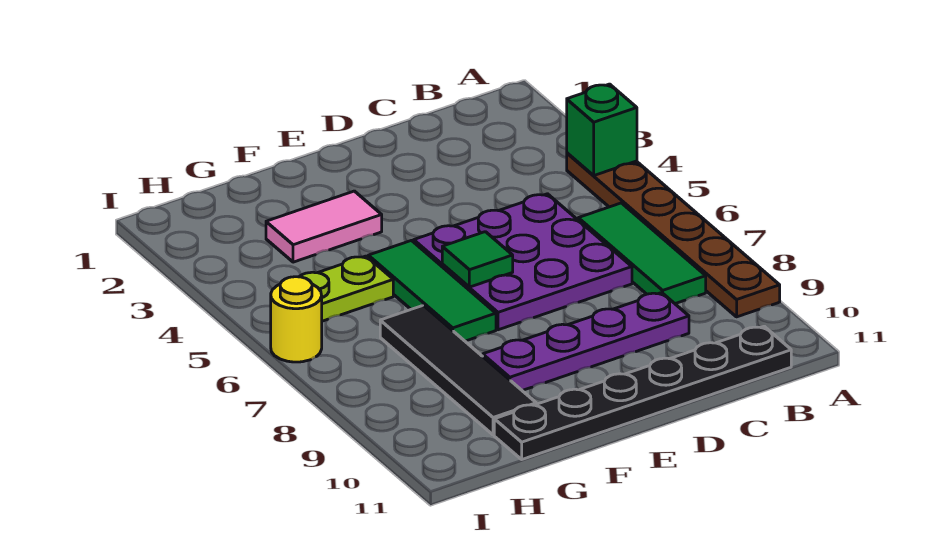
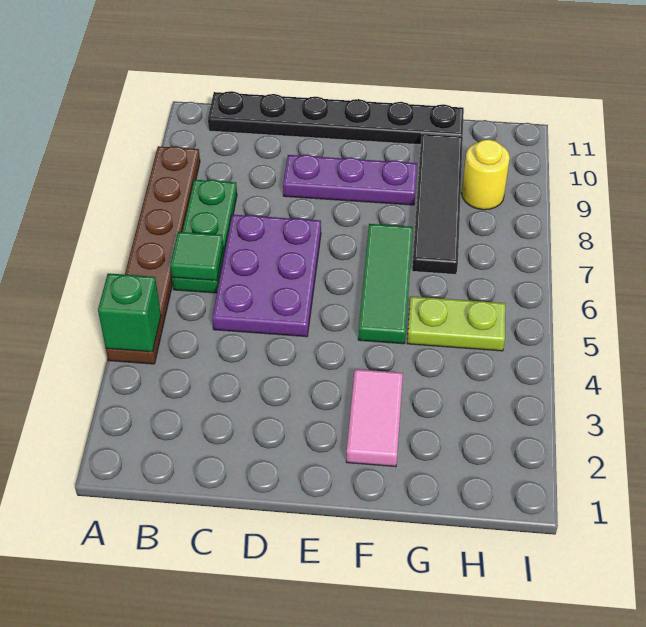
green 1x3 tile [578,203,706,304] -> green 1x3 plate [172,180,237,293]
purple 3x3 plate [414,194,632,330] -> purple 2x3 plate [212,215,321,337]
purple 1x4 plate [483,293,689,391] -> purple 1x3 plate [283,155,417,205]
green 1x1 tile [442,232,513,287] -> green 1x1 tile moved to [170,232,223,281]
pink 1x2 tile [266,191,382,262] -> pink 1x2 tile turned to [346,369,403,467]
yellow 1x1 round brick [271,277,322,362] -> yellow 1x1 round brick moved to [462,140,510,210]

